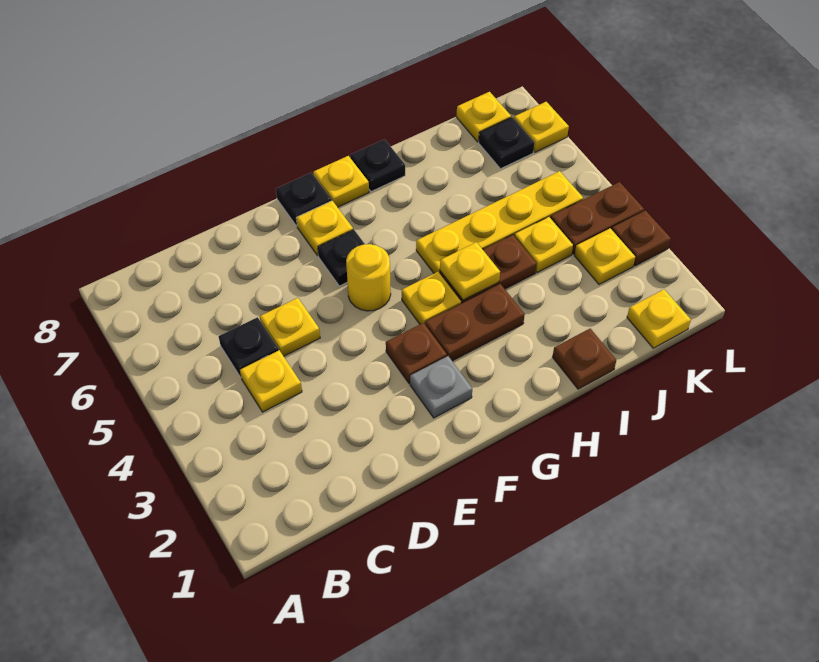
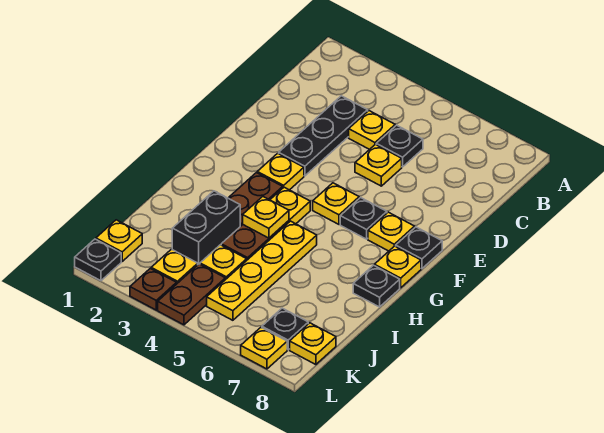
none -> black 1x3 plate [279,96,368,176]
grey 1x1 plate [410,356,472,418] -> none
brown 1x1 plate [386,323,447,383] -> yellow 1x1 plate [257,153,304,190]
yellow 1x1 round brick [346,244,391,311] -> yellow 1x1 plate [313,183,359,224]
brown 1x1 plate [553,329,616,389] -> none
none -> black 1x2 brick [172,191,240,264]
none -> black 1x1 plate [75,239,121,281]

